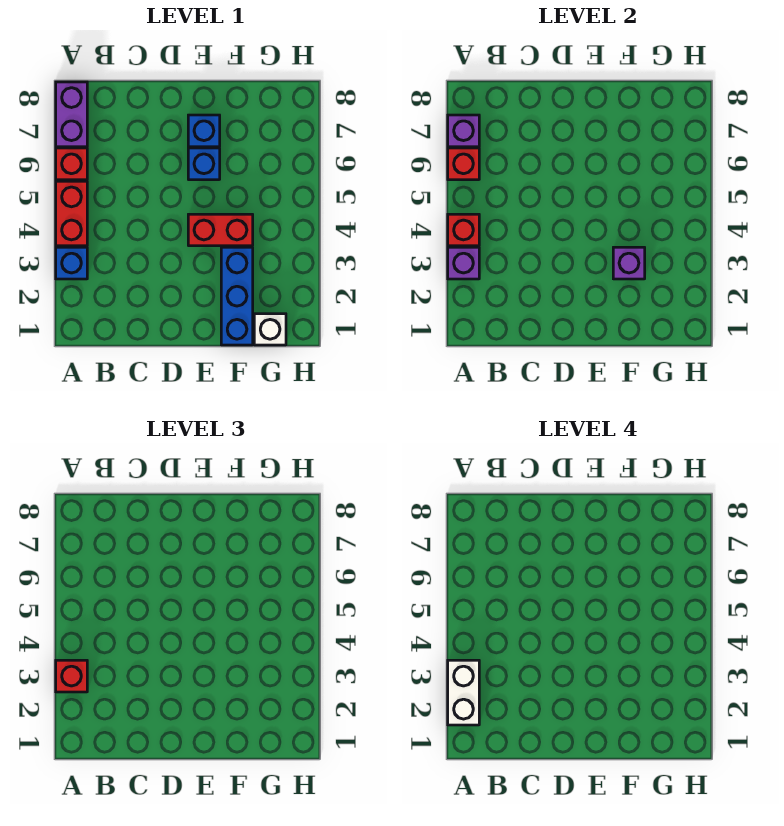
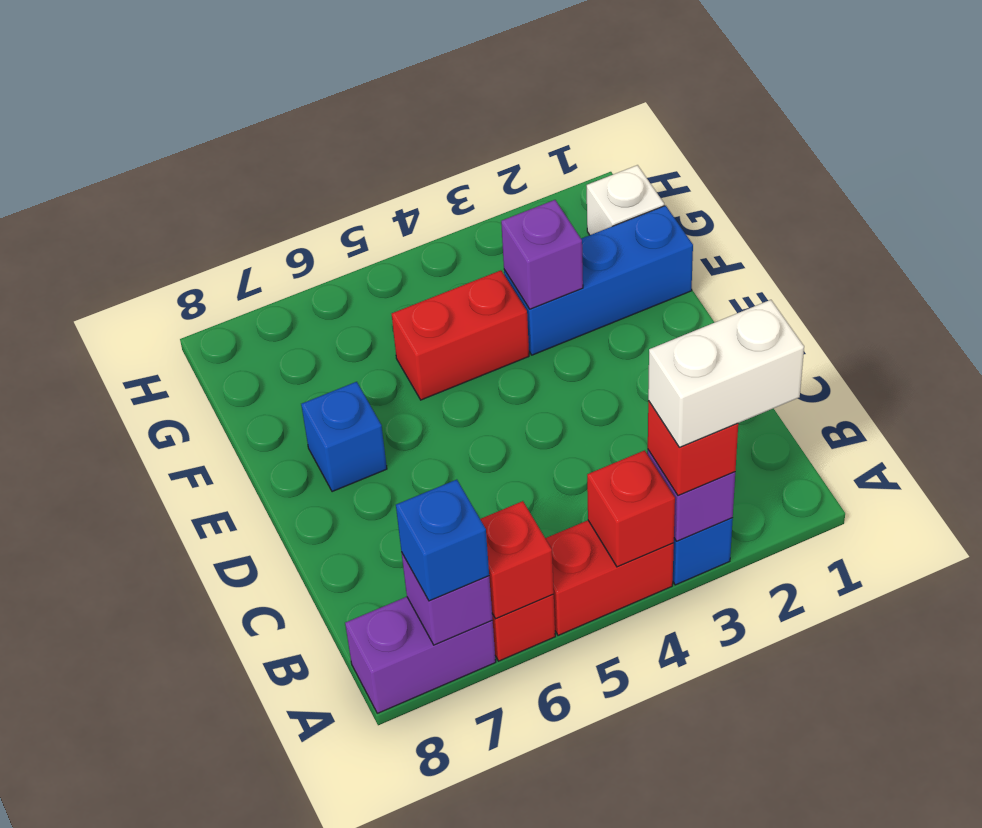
red 1x2 brick [188,214,253,246] -> red 1x2 brick turned to [392,270,529,400]
blue 1x1 brick [188,148,220,180] -> blue 1x1 brick moved to [396,480,489,601]

